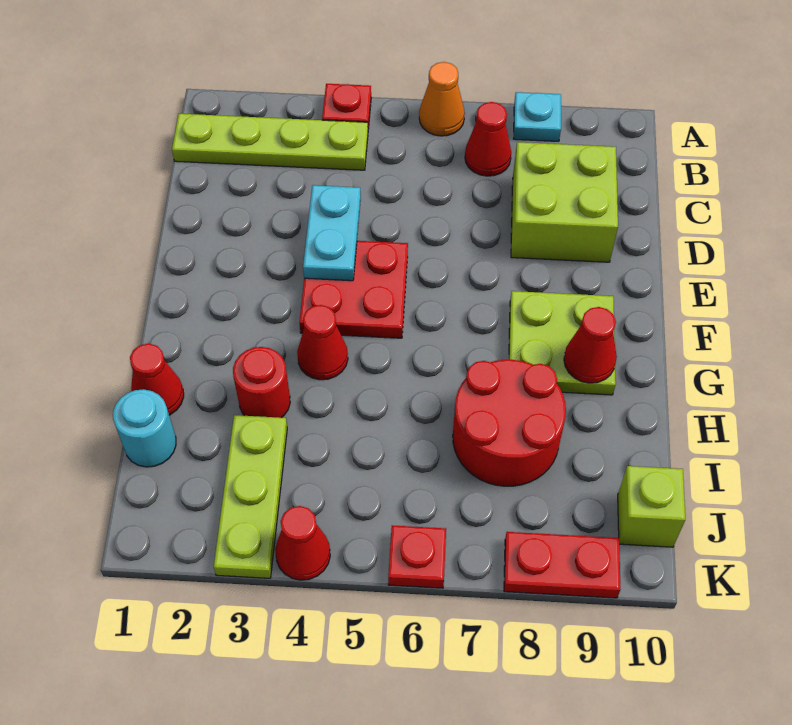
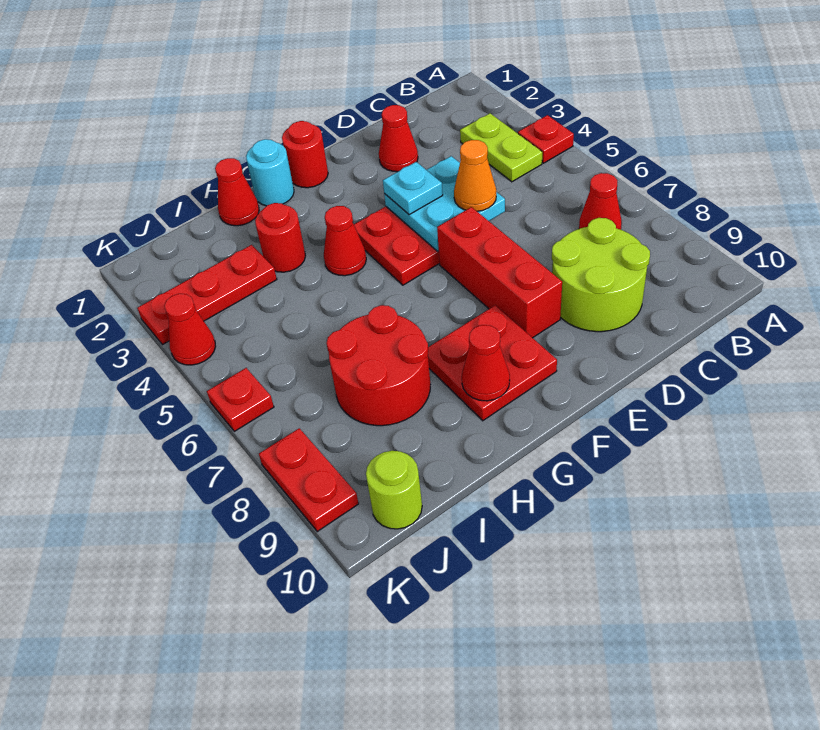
orange 1x1 cone [419,62,465,136] -> orange 1x1 cone moved to [454,140,496,211]
cyan 1x1 plate [514,92,561,141] -> cyan 1x1 plate moved to [383,162,443,215]
lime 1x4 plate [172,114,368,170] -> lime 1x2 plate [460,113,542,182]
lime 2x2 brick [511,142,618,262] -> lime 2x2 round brick [552,218,650,332]
none -> red 1x1 cone [379,105,418,172]
cyan 1x2 plate [303,185,361,281] -> cyan 2x2 plate [384,156,505,251]
none -> red 1x3 brick [437,207,562,338]
none -> red 1x1 round brick [282,121,328,188]
lime 2x2 plate [509,291,616,395] -> red 2x2 plate [428,305,557,421]
cyan 1x1 round brick [113,389,176,467] -> cyan 1x1 round brick moved to [246,139,294,206]
lime 1x3 plate [214,415,287,578] -> red 1x3 plate [138,245,277,345]
lime 1x1 brick [618,466,685,547] -> lime 1x1 round brick [366,451,422,529]

